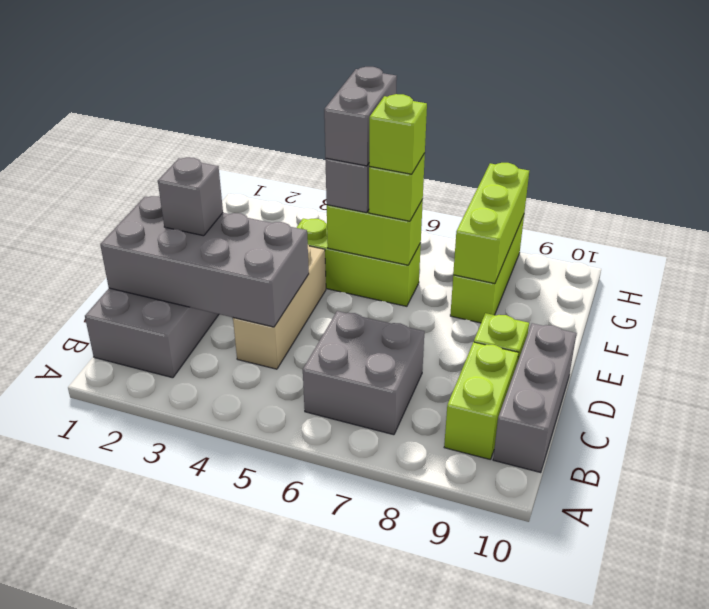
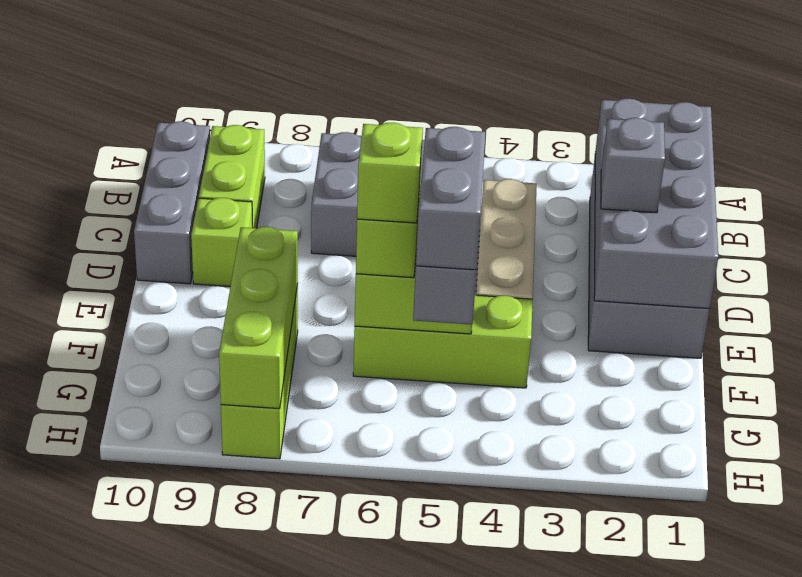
grey 2x4 brick [100,196,309,327] -> grey 2x4 brick turned to [594,98,718,309]

